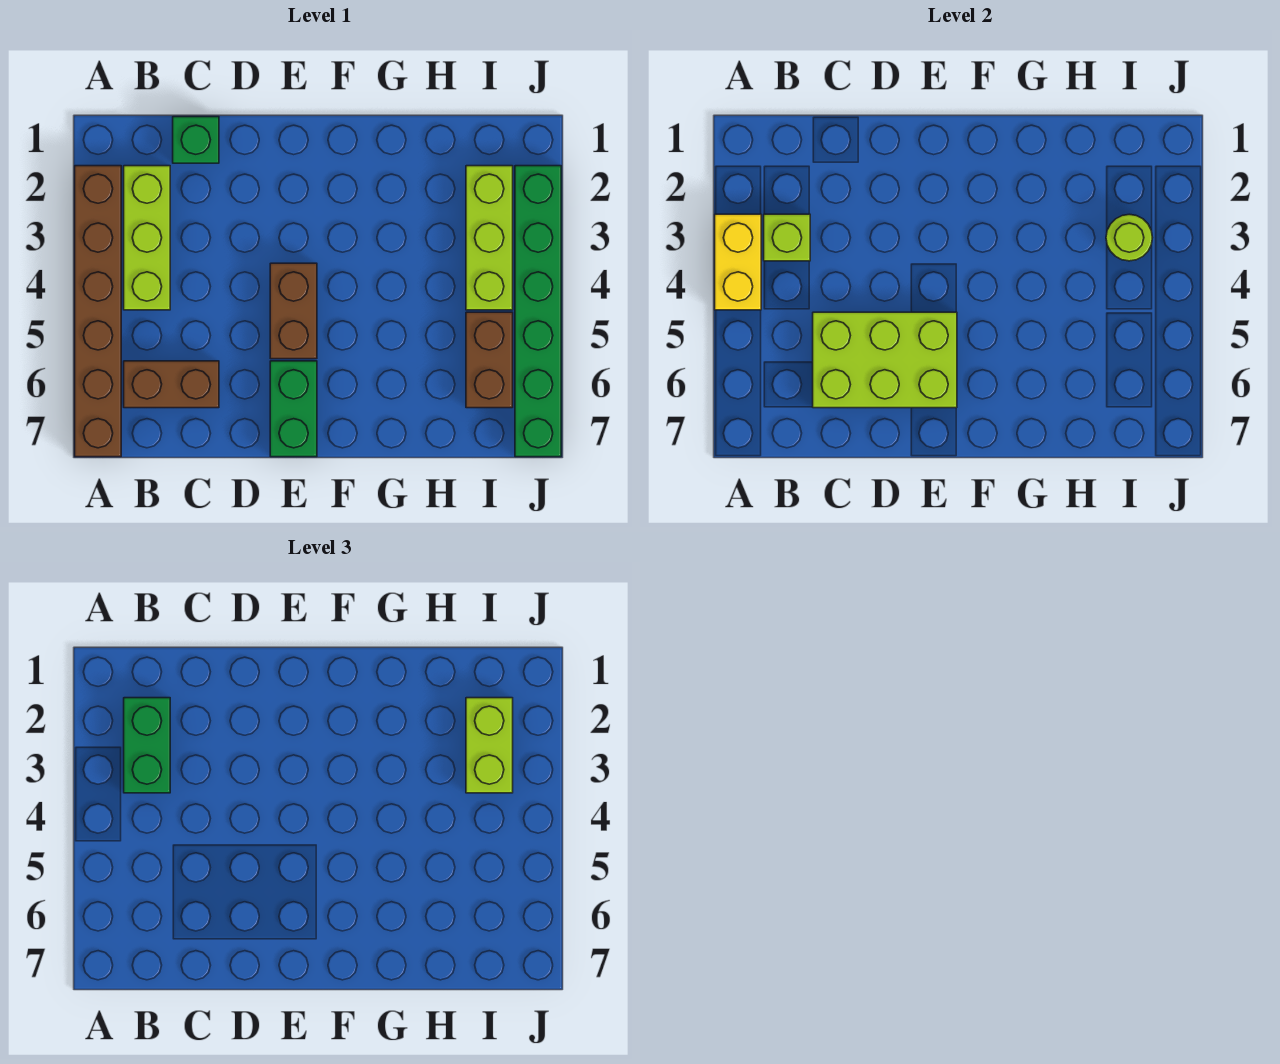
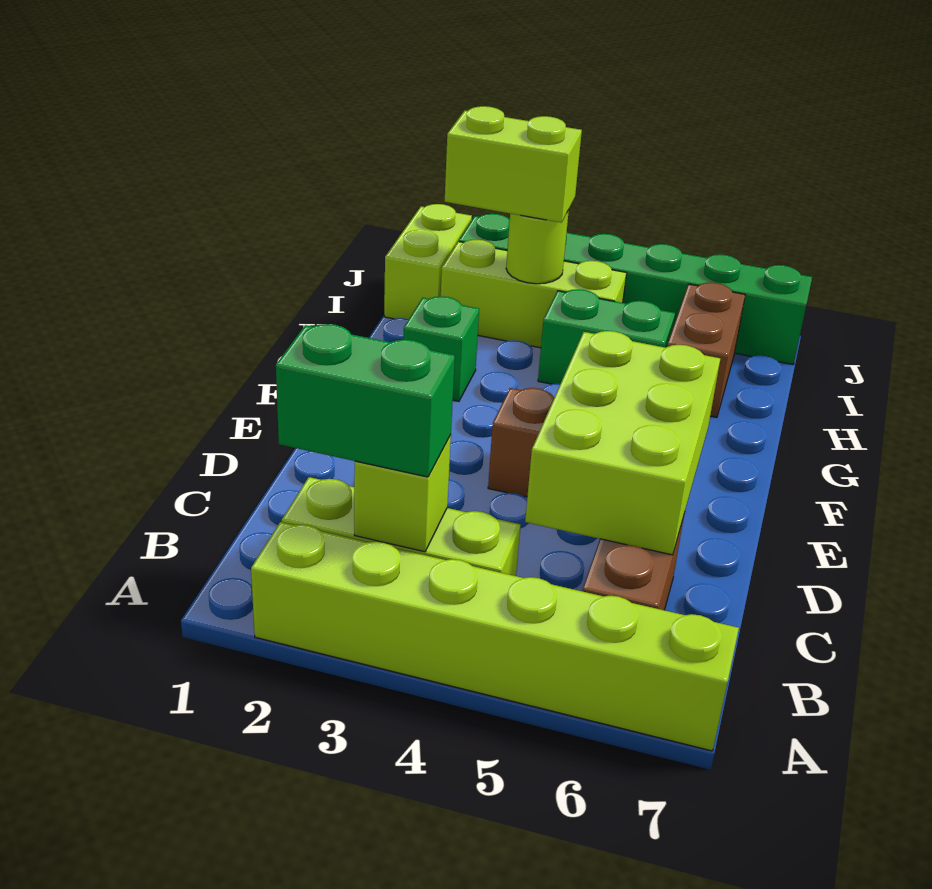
brown 1x6 brick [75,166,121,457] -> lime 1x6 brick [251,522,739,751]
yellow 1x2 brick [715,214,761,310] -> none
green 1x1 brick [173,117,219,163] -> green 1x1 brick moved to [404,296,479,401]
green 1x2 brick [270,361,317,457] -> green 1x2 brick moved to [538,289,675,384]
none -> lime 1x2 brick [384,204,472,319]
brown 1x2 brick [466,312,513,408] -> brown 1x2 brick turned to [667,282,745,417]

